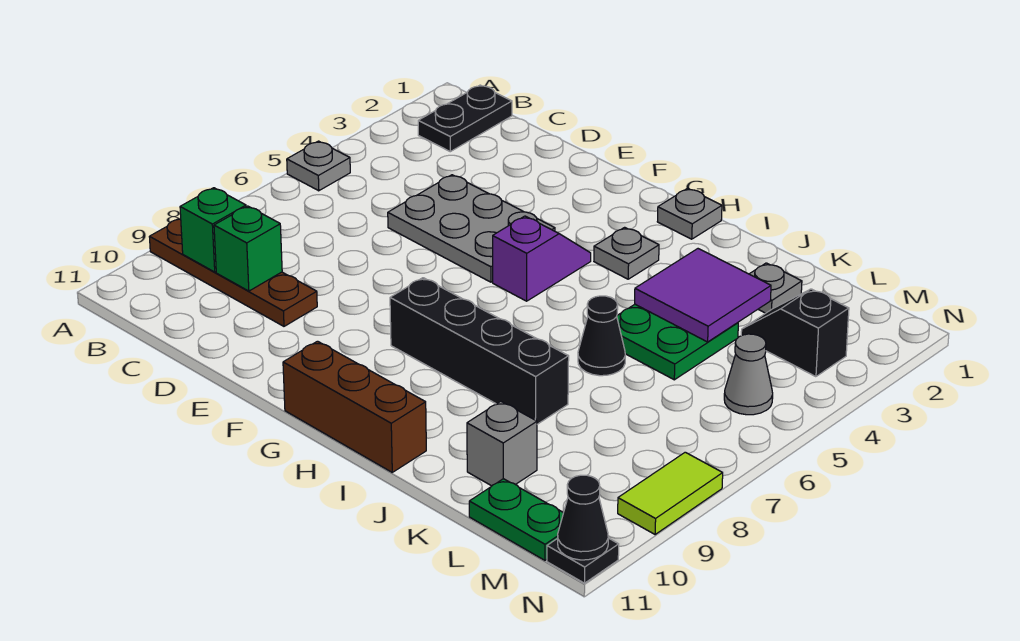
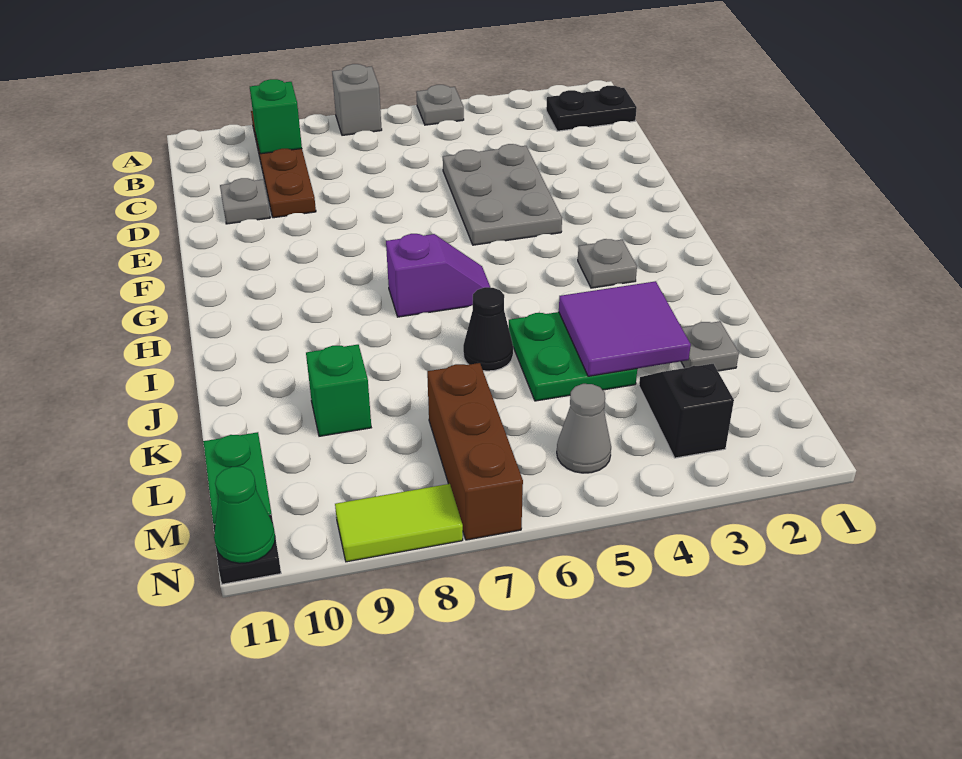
green 1x1 brick [214,206,282,291] -> green 1x1 brick moved to [306,345,371,436]
purple 1x2 slope [493,216,591,301] -> purple 1x2 slope moved to [386,234,490,317]
black 1x4 brick [390,278,569,424] -> none
brown 1x3 brick [283,341,426,472] -> brown 1x3 brick moved to [427,363,523,540]
grey 1x1 plate [657,188,722,239] -> grey 1x1 plate moved to [220,178,270,224]
grey 1x1 brick [467,401,537,486] -> grey 1x1 brick moved to [332,64,382,135]
black 1x1 cone [558,475,608,560] -> green 1x1 cone [214,467,275,563]

